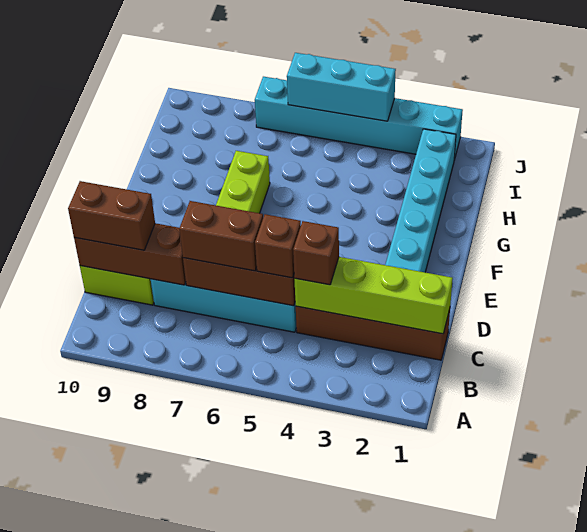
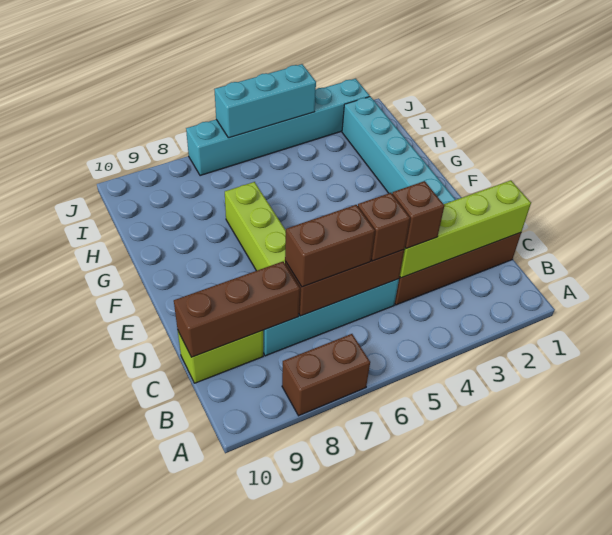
brown 1x2 brick [68,181,155,250] -> brown 1x2 brick moved to [282,334,370,416]

